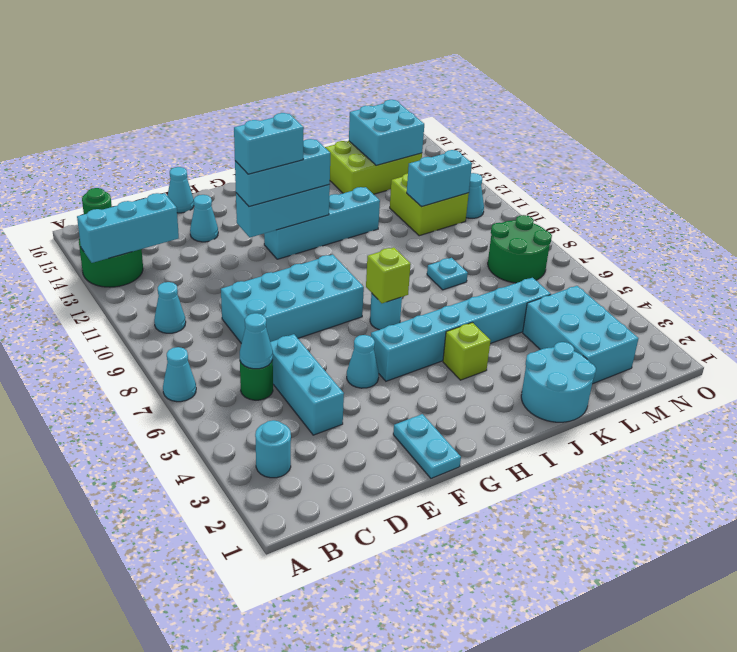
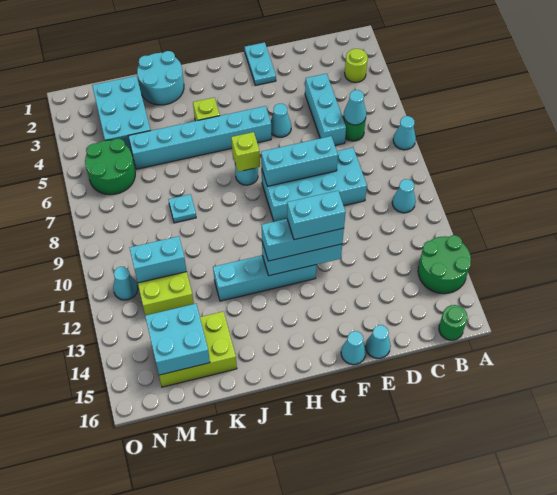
cyan 1x3 brick [77,193,179,263] -> cyan 1x3 brick moved to [261,136,338,186]
cyan 1x1 round brick [255,420,291,478] -> lime 1x1 round brick [345,49,368,83]
cyan 1x1 cone [190,195,218,242] -> cyan 1x1 cone moved to [341,331,366,365]
green 2x2 round brick [488,215,552,283] -> green 2x2 round brick moved to [85,139,135,195]

